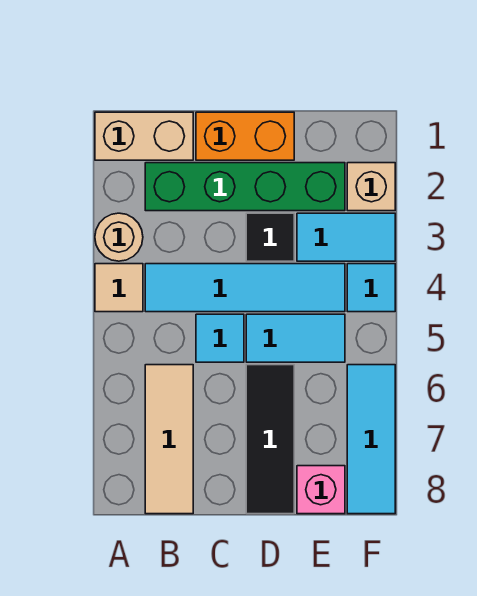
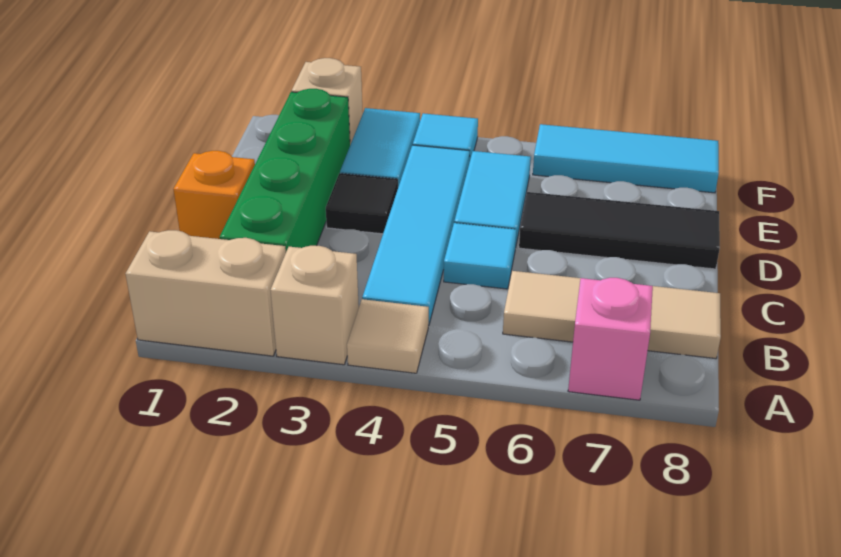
tan 1x2 brick [95,112,193,160] -> tan 1x2 brick turned to [126,230,286,356]
tan 1x1 round brick [95,213,143,261] -> tan 1x1 brick [271,246,359,365]
orange 1x2 brick [196,112,294,160] -> orange 1x1 brick [173,151,255,239]
pink 1x1 brick [297,466,345,514] -> pink 1x1 brick moved to [568,278,653,400]

